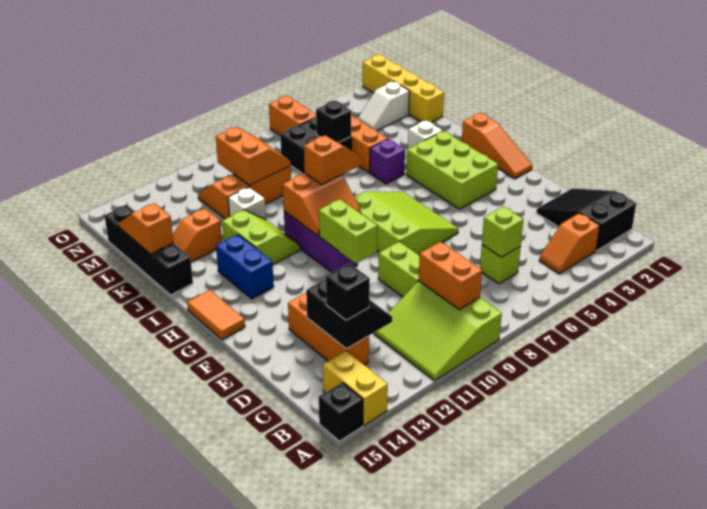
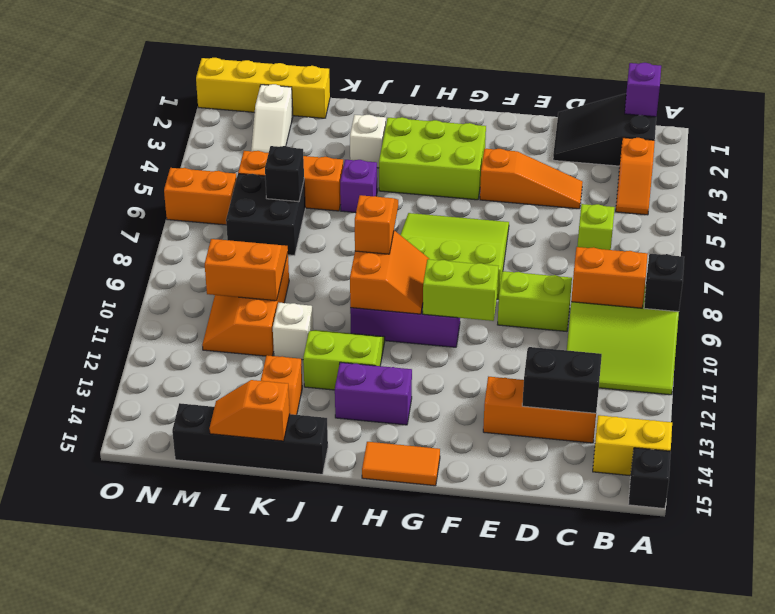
none -> purple 1x1 brick [625,63,661,117]
lime 1x1 brick [482,206,523,257] -> none
black 1x1 brick [326,263,370,320] -> black 1x1 brick moved to [644,254,684,312]
orange 1x3 slope [462,113,532,179] -> orange 1x3 slope moved to [480,149,583,209]
blue 1x2 brick [216,234,274,299] -> purple 1x2 brick [335,362,412,425]

